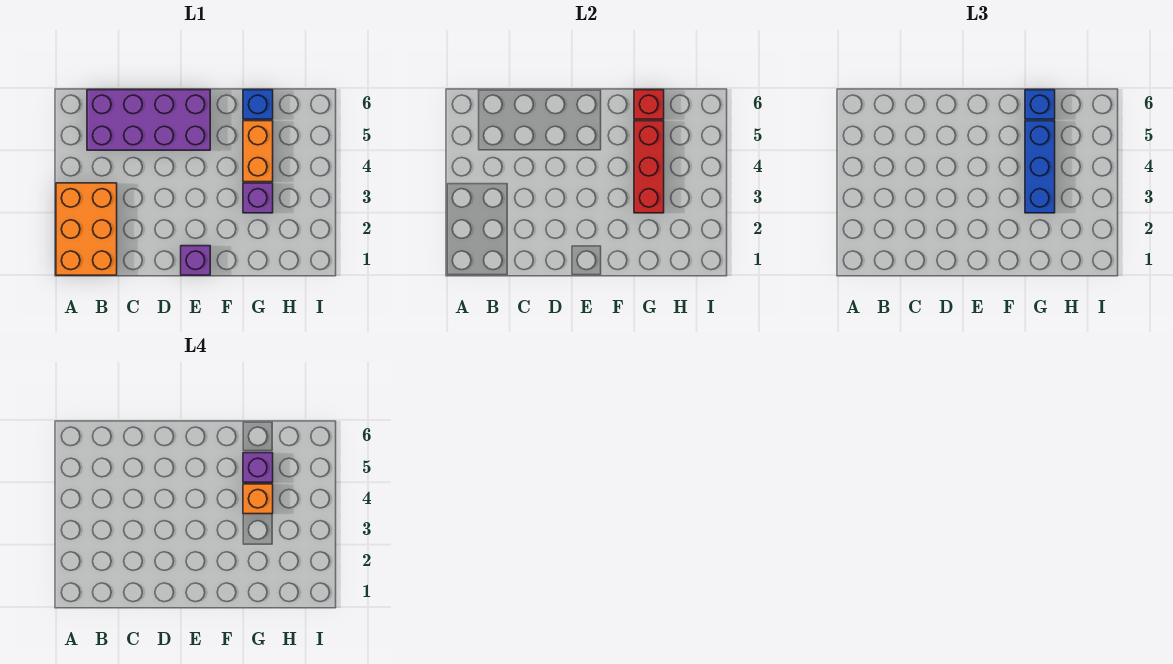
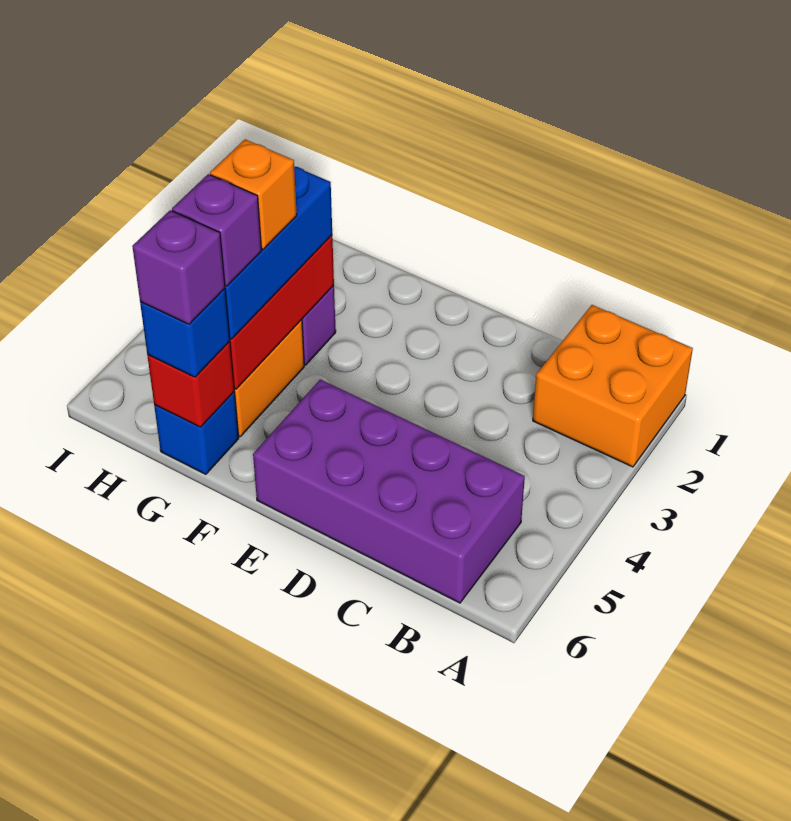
orange 2x3 brick [56,183,117,275] -> orange 2x2 brick [533,305,693,467]
purple 1x1 brick [181,246,210,275] -> purple 1x1 brick moved to [132,210,225,324]

